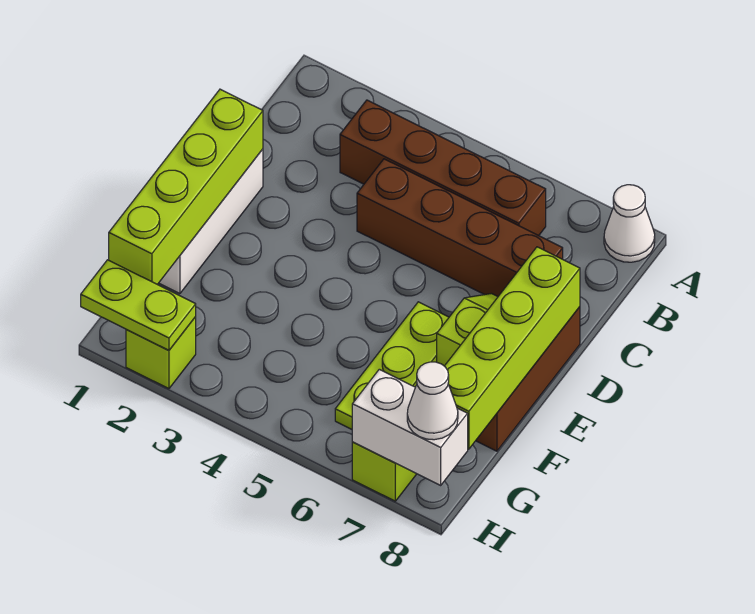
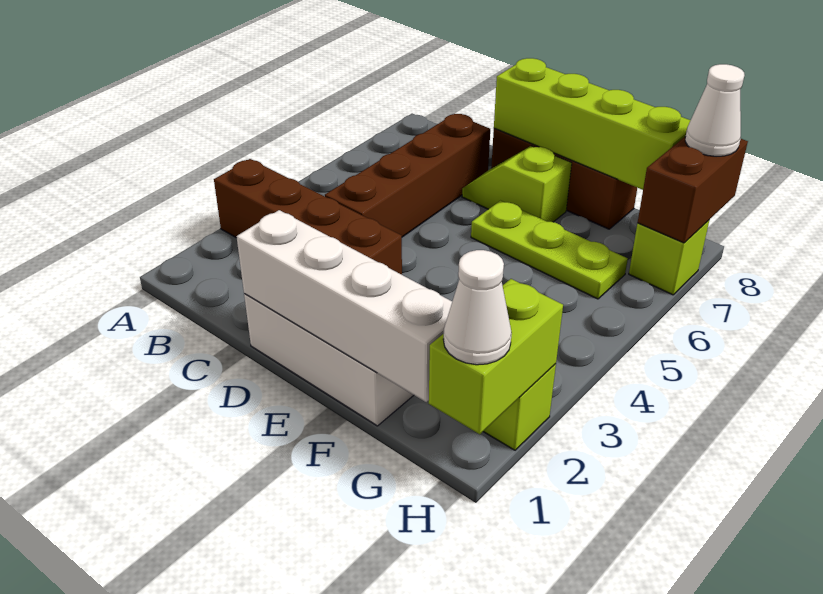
white 1x1 cone [604,185,655,262] -> white 1x1 cone moved to [443,250,512,365]
brown 1x4 brick [340,100,546,236] -> brown 1x4 brick turned to [214,159,402,275]
lime 1x4 brick [109,89,263,284] -> white 1x4 brick [236,210,452,402]
lime 1x2 plate [81,260,196,350] -> lime 1x2 brick [429,279,563,434]
white 1x2 brick [352,369,468,485] -> brown 1x2 brick [638,137,748,243]

